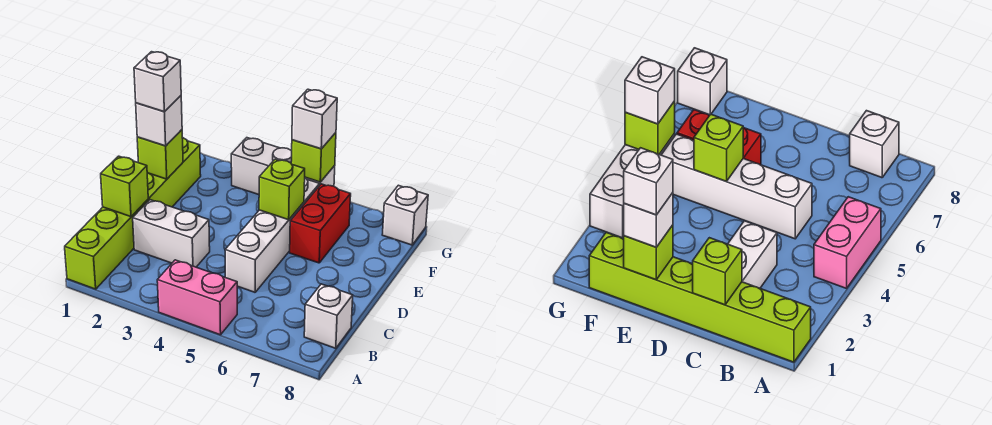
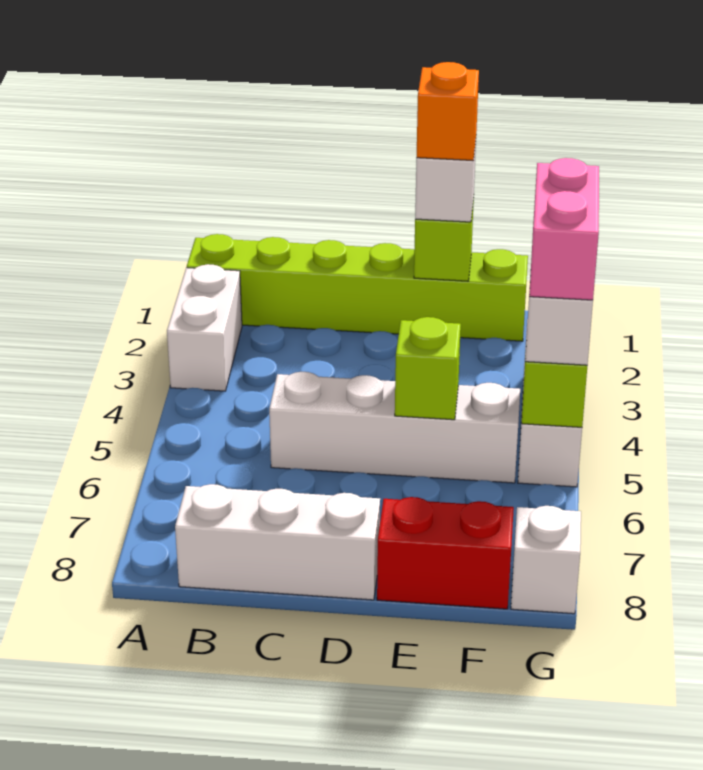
pink 1x2 brick [157,260,237,335] -> pink 1x2 brick moved to [529,158,599,300]
white 1x1 brick [304,284,353,348] -> white 1x3 brick [175,484,380,600]
lime 1x1 brick [101,156,148,217] -> none
white 1x2 brick [133,200,210,267] -> white 1x2 brick moved to [167,264,242,391]
white 1x1 brick [134,52,181,112] -> orange 1x1 brick [417,62,479,161]
red 1x2 brick [290,184,351,263] -> red 1x2 brick moved to [377,497,514,609]

